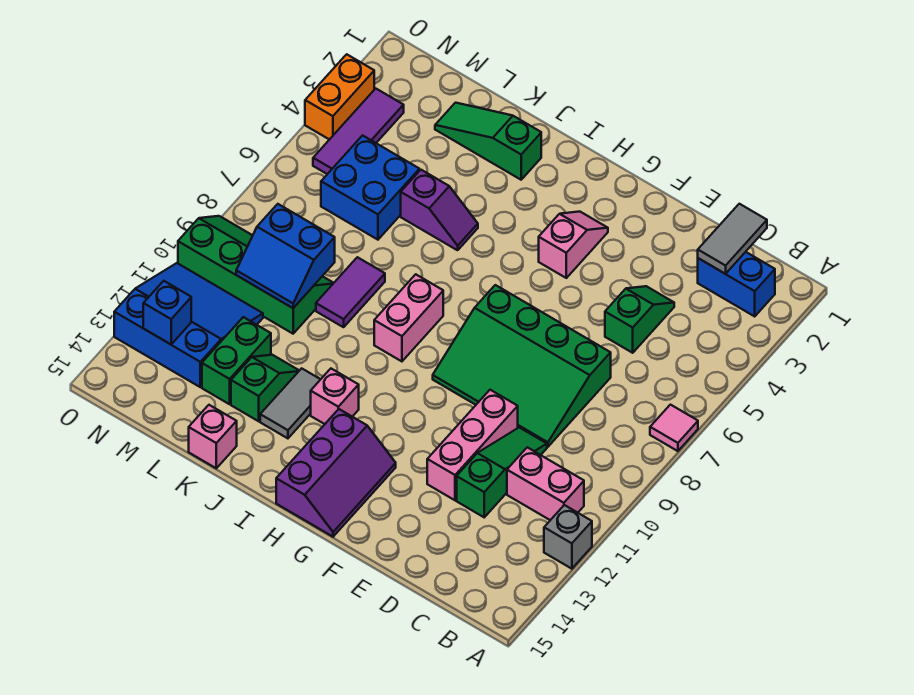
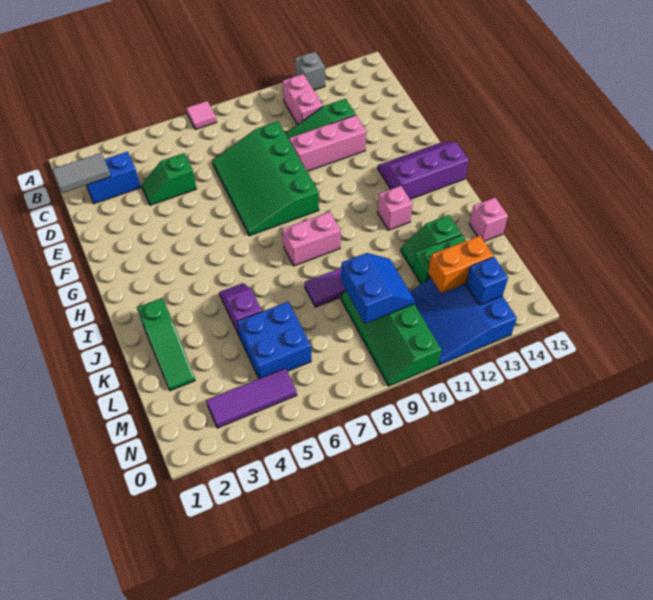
blue 1x2 brick [698,252,775,316] -> blue 1x2 brick turned to [86,152,141,204]
green 3x4 slope [433,285,611,447] -> green 3x4 slope turned to [212,122,319,236]
pink 1x2 slope [539,212,608,278] -> none
grey 1x2 tile [260,368,321,438] -> none
orange 1x2 brick [305,54,374,140] -> orange 1x2 brick moved to [428,236,493,293]

